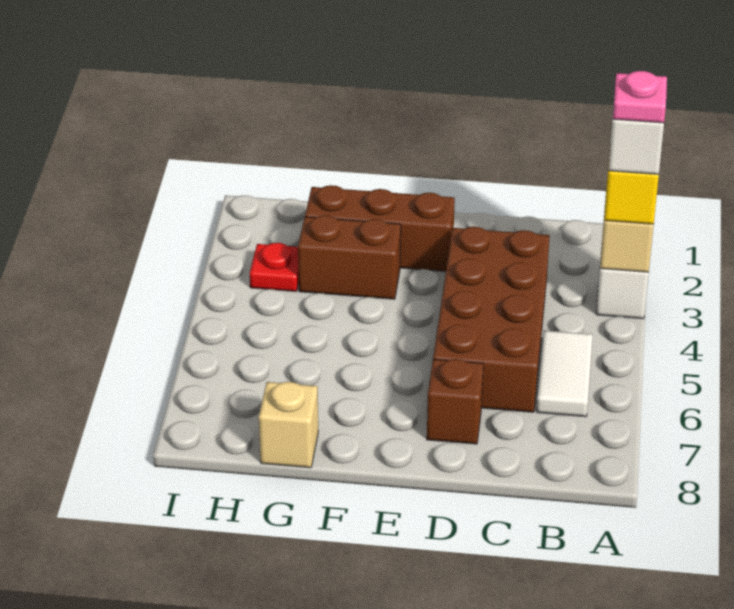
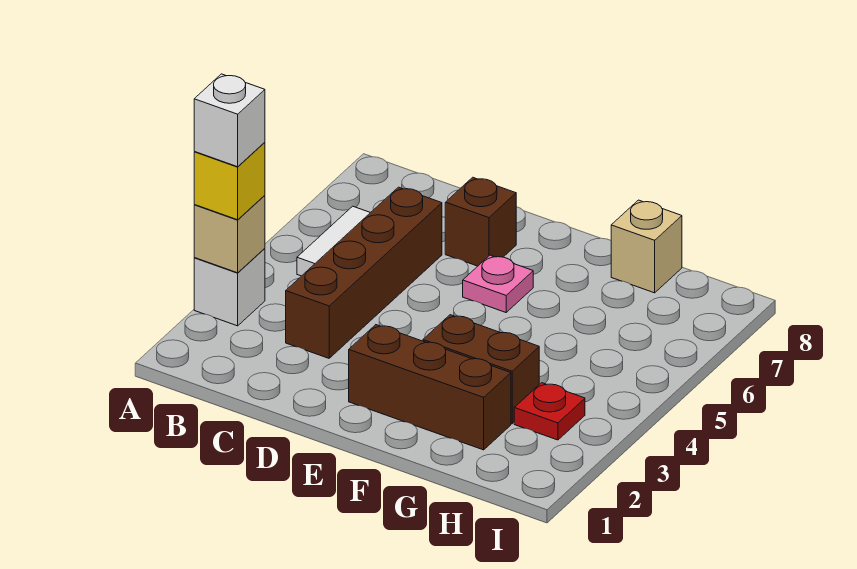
pink 1x1 plate [613,71,667,123] -> pink 1x1 plate moved to [463,255,533,312]
brown 2x4 brick [433,227,550,412] -> brown 1x4 brick [286,187,442,358]

